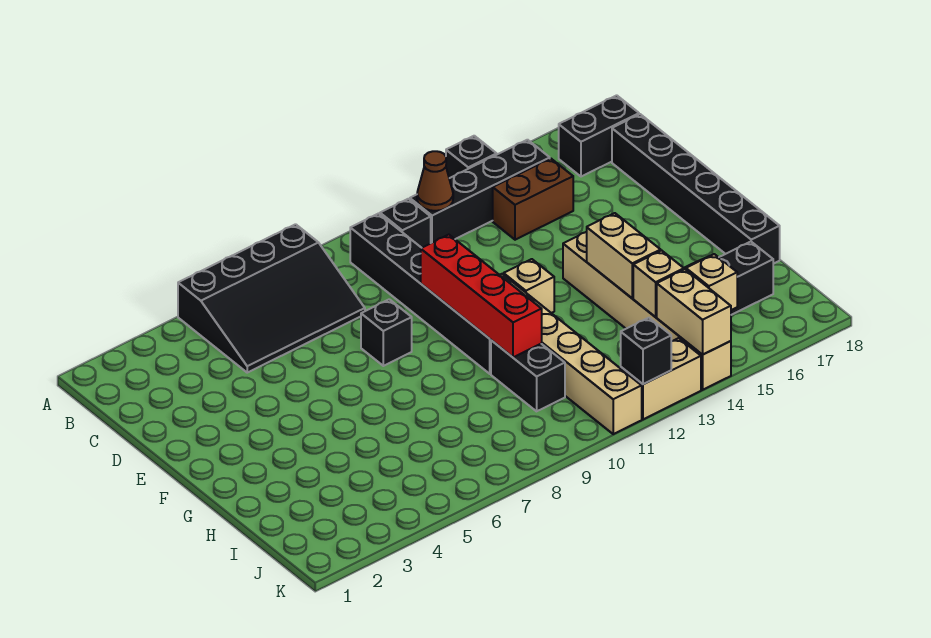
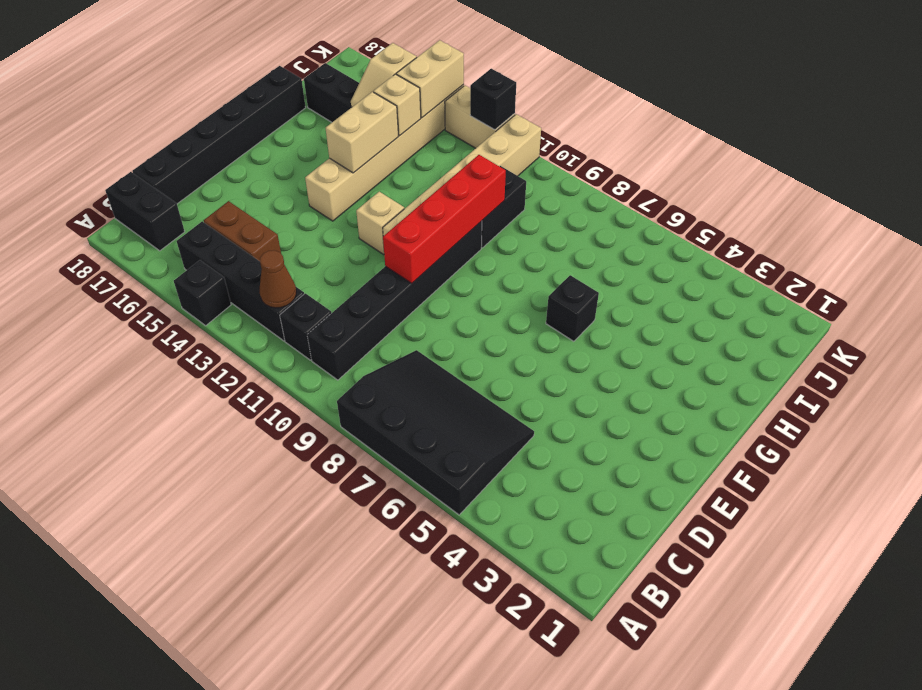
black 1x1 brick [361,299,412,366] -> black 1x1 brick moved to [546,275,599,341]

